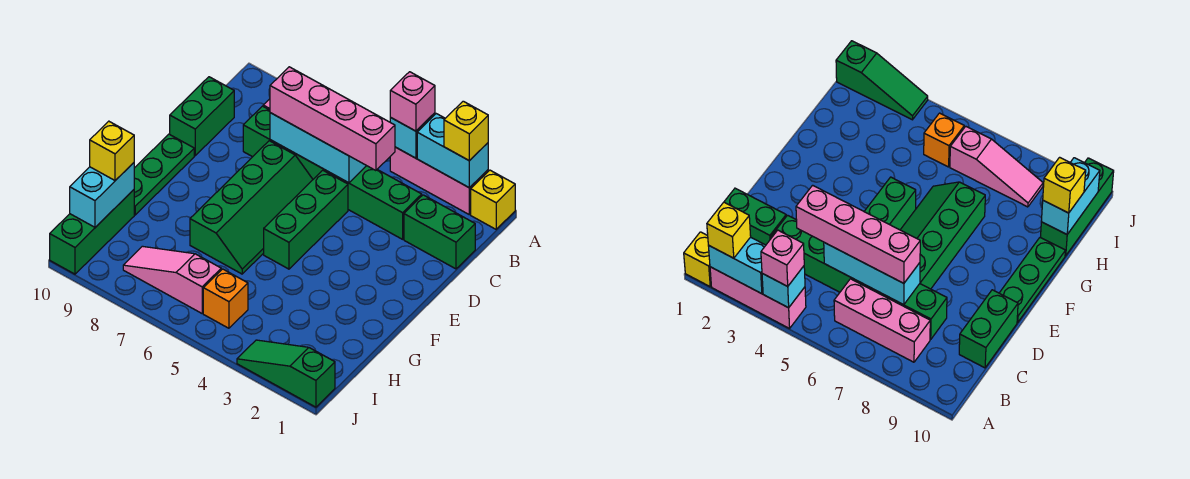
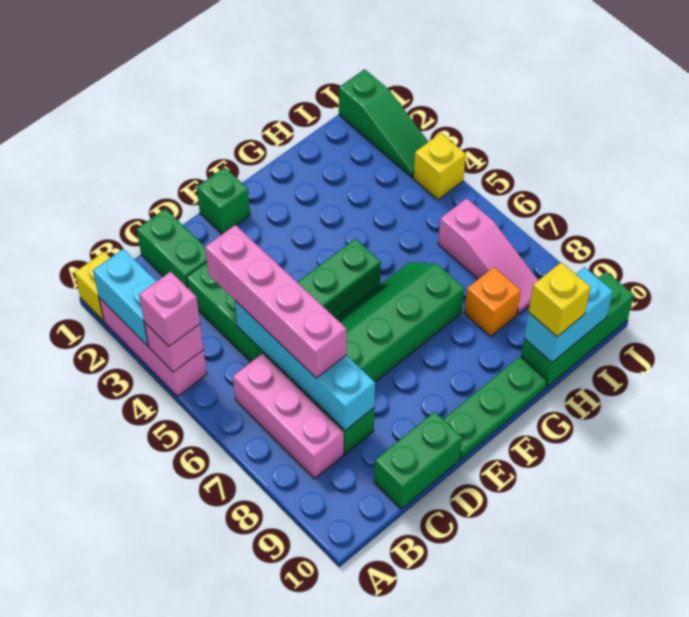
yellow 1x1 brick [444,101,488,161] -> yellow 1x1 brick moved to [413,133,466,200]
cyan 1x1 brick [390,113,435,158] -> pink 1x1 brick [144,322,204,372]
cyan 1x3 brick [270,113,366,183] -> cyan 1x4 brick [235,301,375,430]
none -> green 1x1 brick [197,167,250,234]
orange 1x1 brick [203,269,248,328] -> orange 1x1 brick moved to [464,267,521,337]

